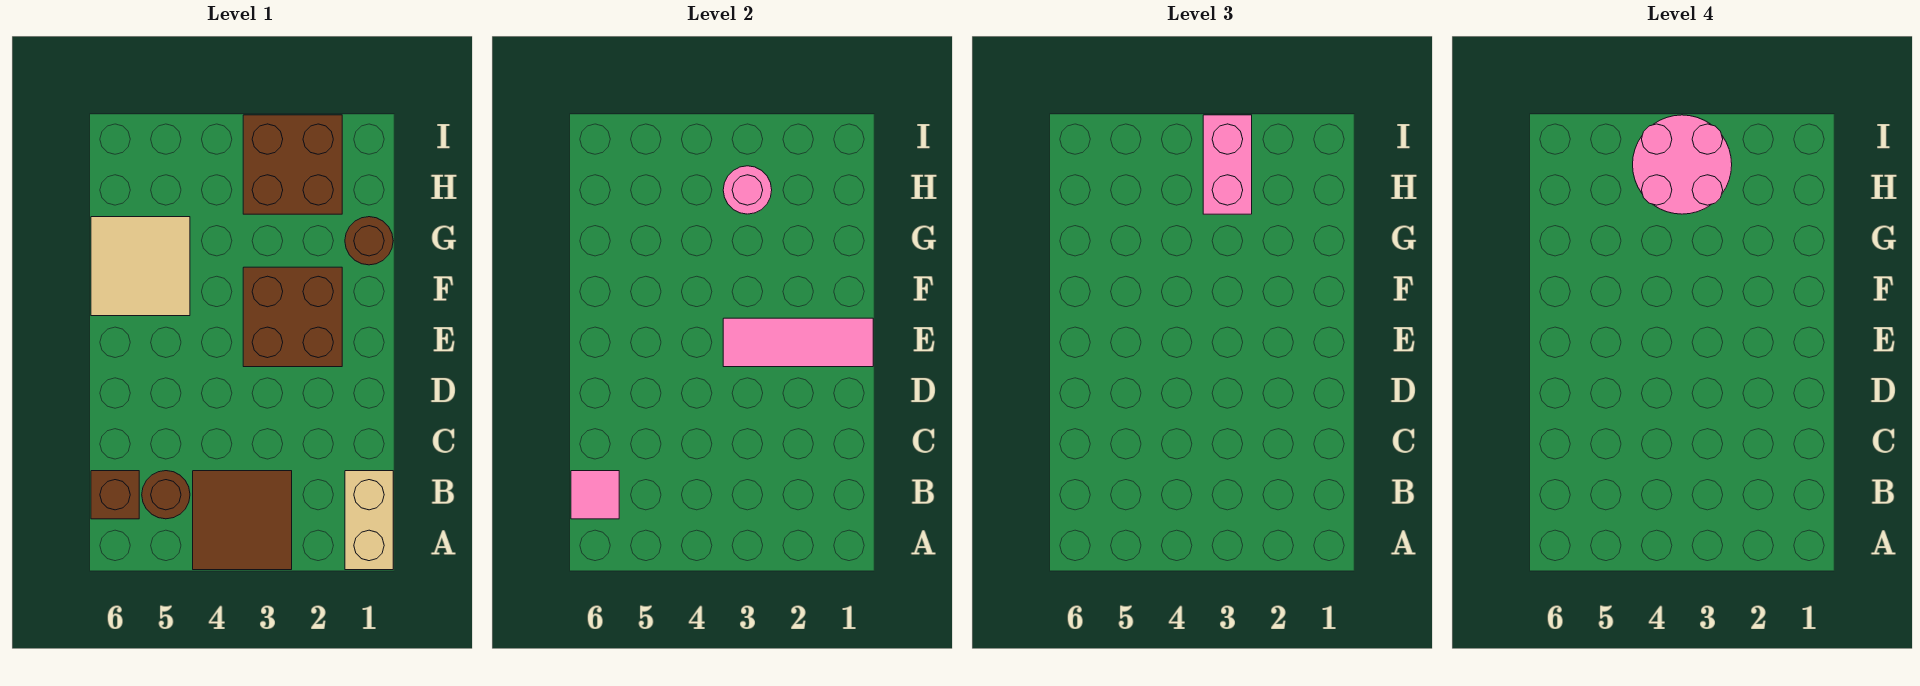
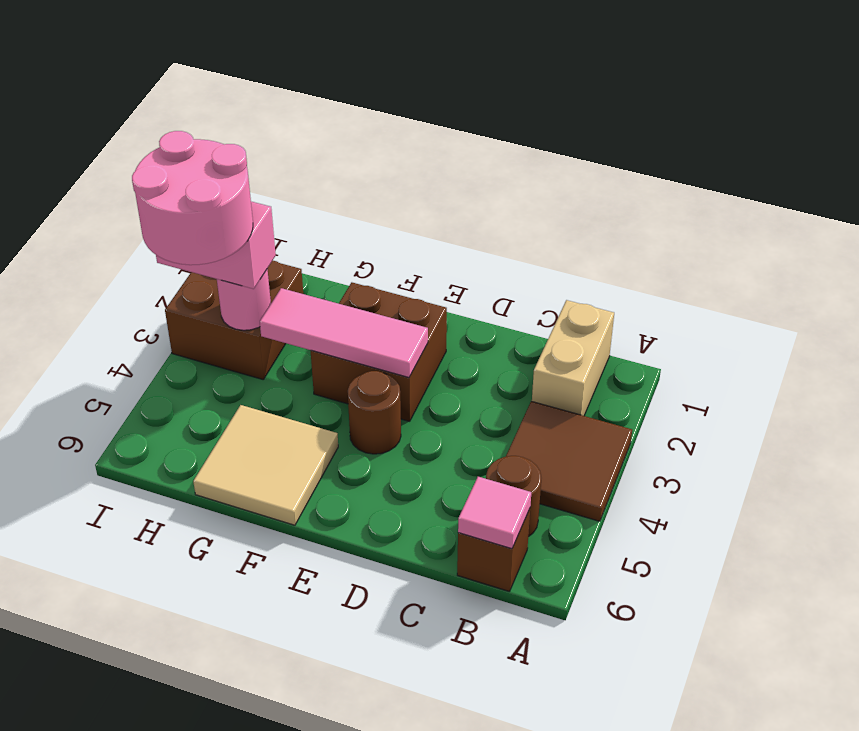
tan 1x2 brick [345,471,393,570] -> tan 1x2 brick turned to [532,300,614,416]
pink 1x3 tile [723,318,873,367] -> pink 1x3 tile turned to [260,288,428,377]
brown 1x1 round brick [345,217,393,265] -> brown 1x1 round brick moved to [348,371,401,454]

